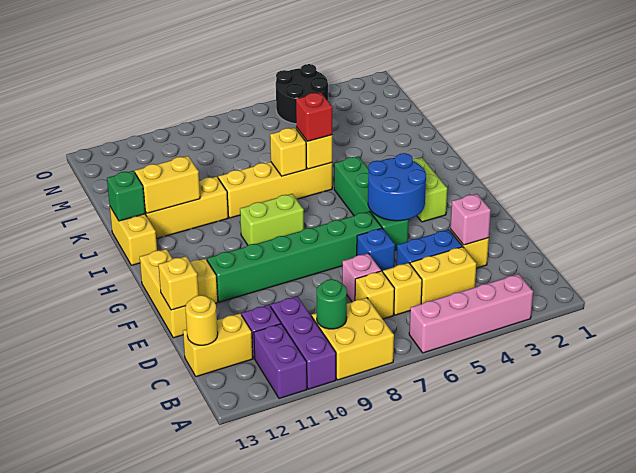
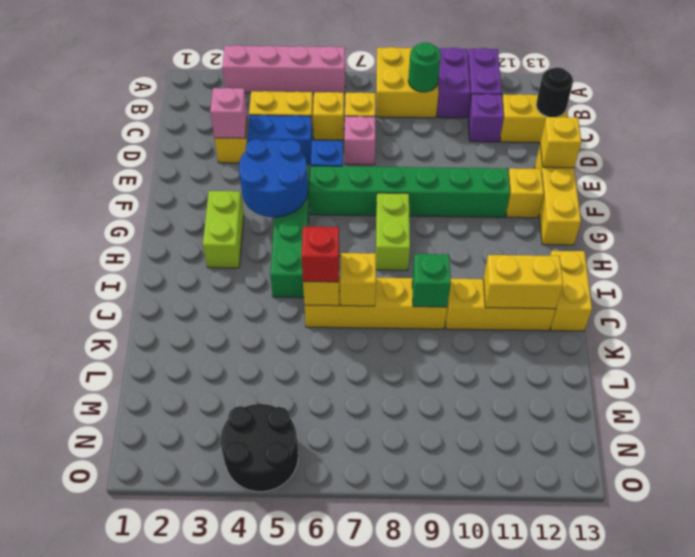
purple 1x3 brick [271,296,336,389] -> purple 1x2 brick [437,48,470,118]
yellow 1x1 round brick [185,295,218,345] -> black 1x1 round brick [536,67,573,117]
lime 1x2 brick [240,194,304,245] -> lime 1x2 brick turned to [376,193,410,270]
green 1x1 brick [107,171,145,221] -> green 1x1 brick moved to [412,254,451,307]

